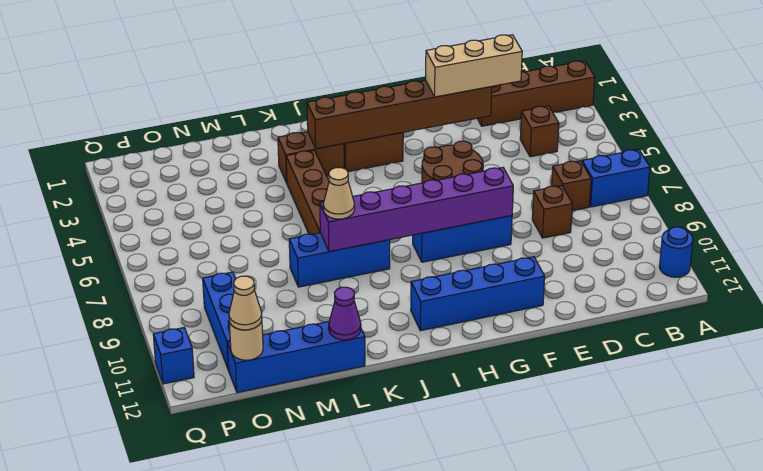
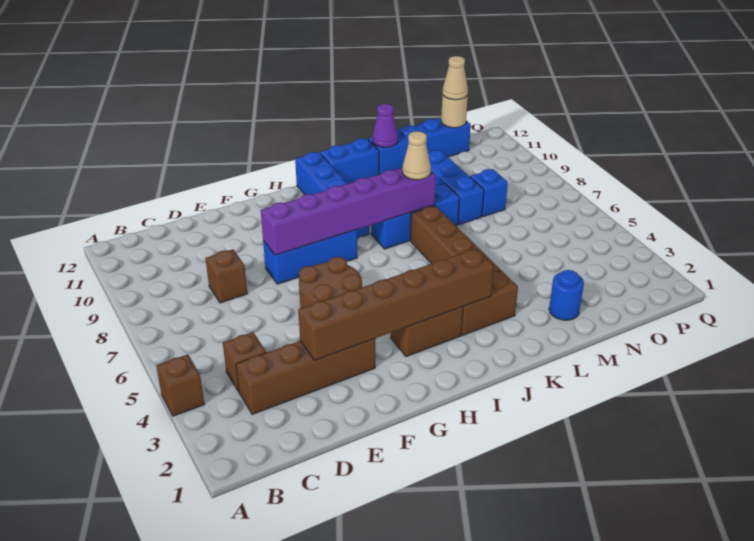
brown 1x4 brick [477,61,595,126] -> brown 1x4 brick moved to [236,339,375,414]
blue 1x2 brick [582,149,650,207] -> blue 1x2 brick moved to [320,139,379,184]
blue 1x1 round brick [660,227,693,277] -> blue 1x1 round brick moved to [549,270,584,320]
brown 1x1 brick [552,161,591,211] -> brown 1x1 brick moved to [156,354,204,416]
tan 1x3 brick [426,35,522,97] -> none
blue 1x4 brick [411,257,545,331] -> blue 1x4 brick turned to [295,152,369,238]
blue 1x3 brick [203,272,236,370] -> blue 1x3 brick moved to [428,150,484,225]
blue 1x1 brick [153,328,194,384] -> blue 1x1 brick moved to [470,169,508,217]

